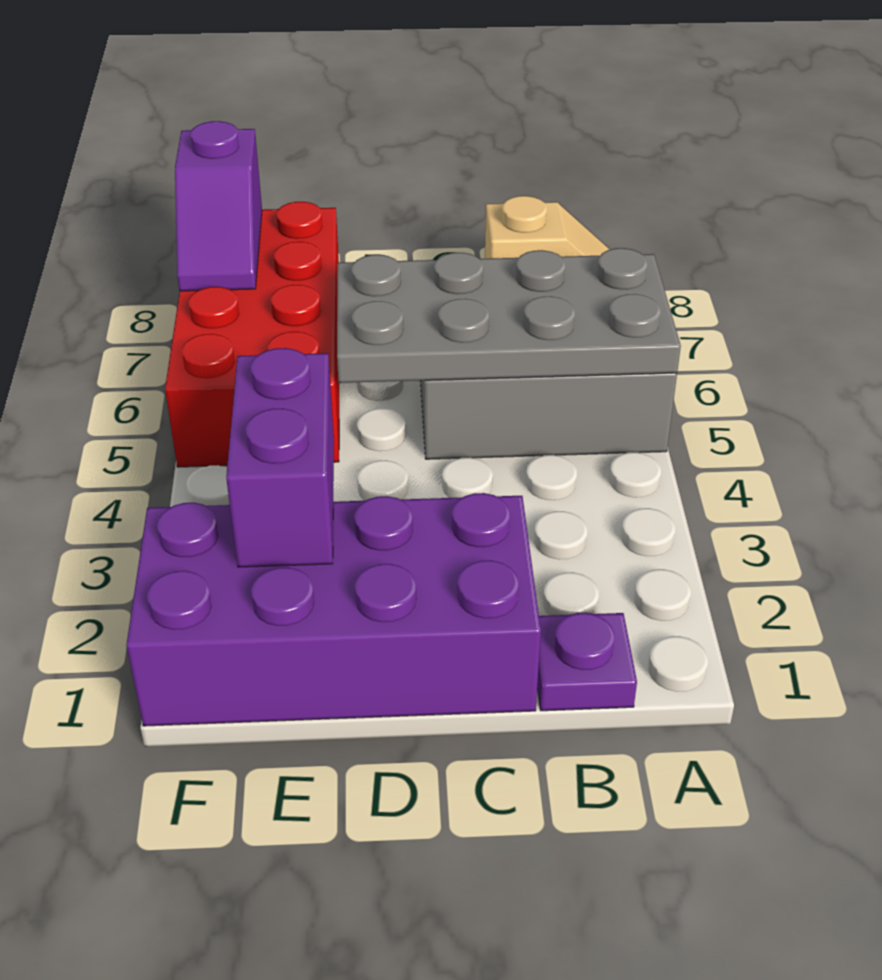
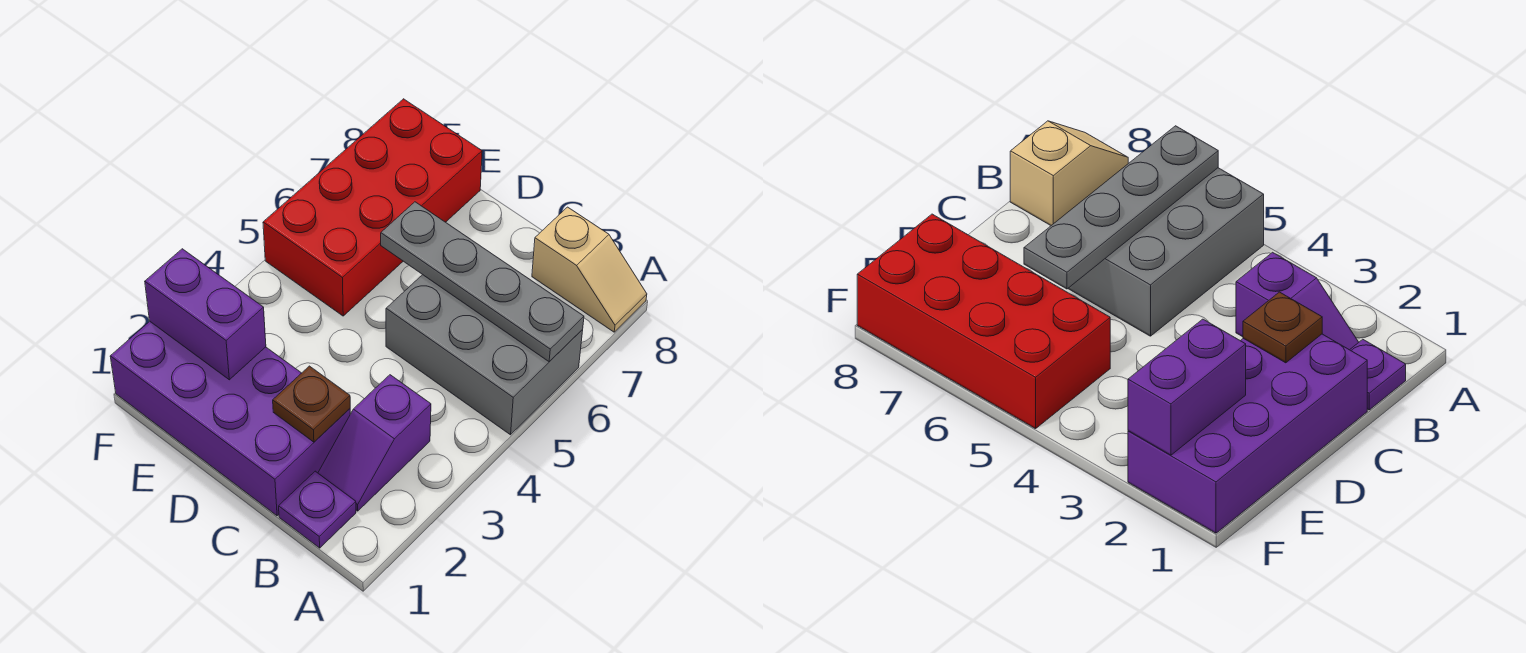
grey 2x4 plate [337,248,681,383] -> grey 1x4 plate [381,202,584,362]
none -> brown 1x1 plate [273,366,350,442]
purple 1x2 brick [226,348,334,567] -> purple 1x2 brick turned to [145,249,266,380]
purple 1x2 slope [175,121,262,291] -> purple 1x2 slope moved to [318,375,431,511]

